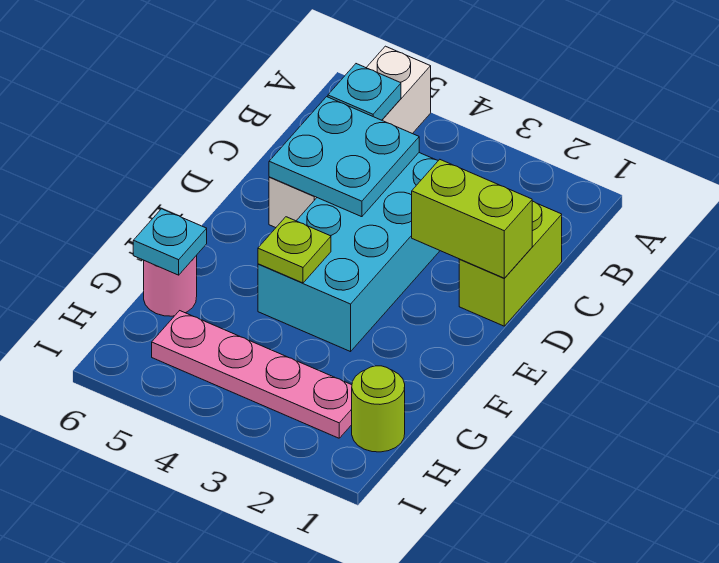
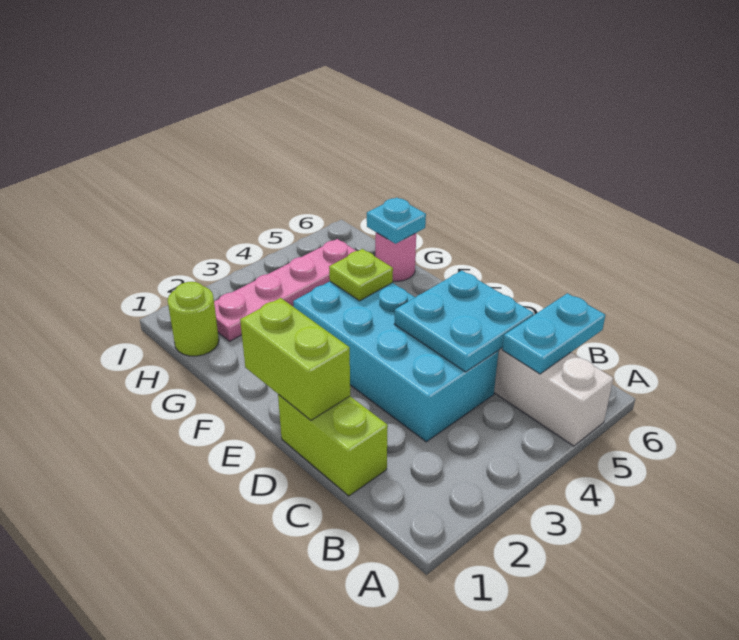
cyan 1x1 plate [328,64,401,120] -> cyan 1x2 plate [502,293,605,374]
lime 1x2 brick [412,160,532,278] -> lime 1x2 brick turned to [240,298,350,420]

